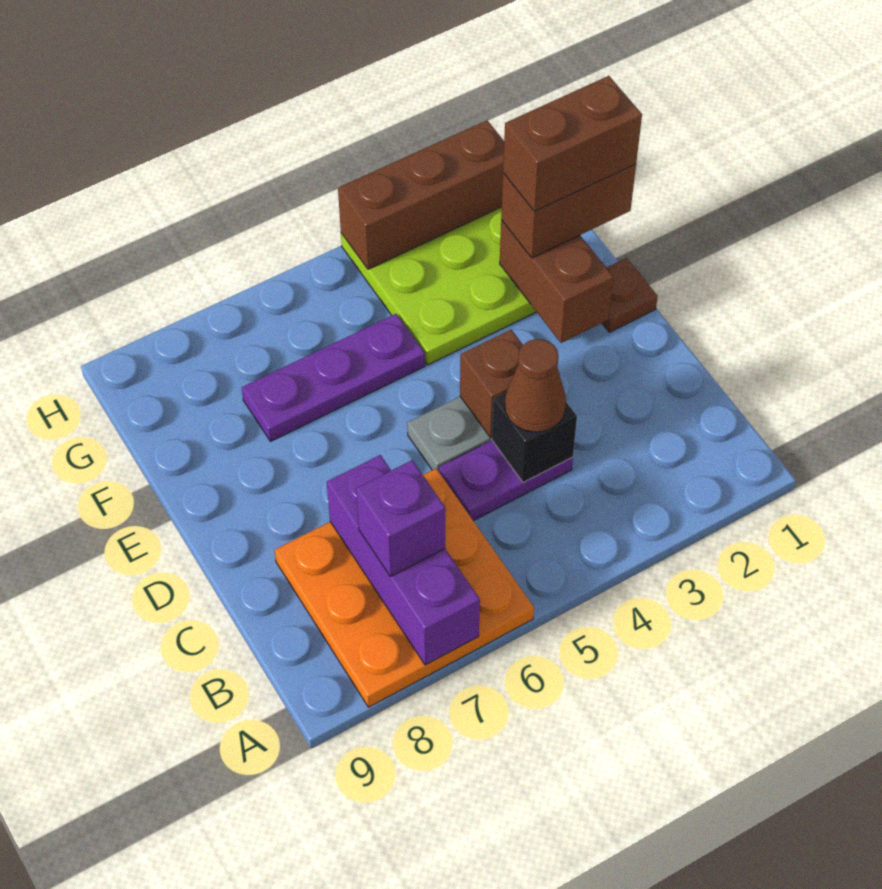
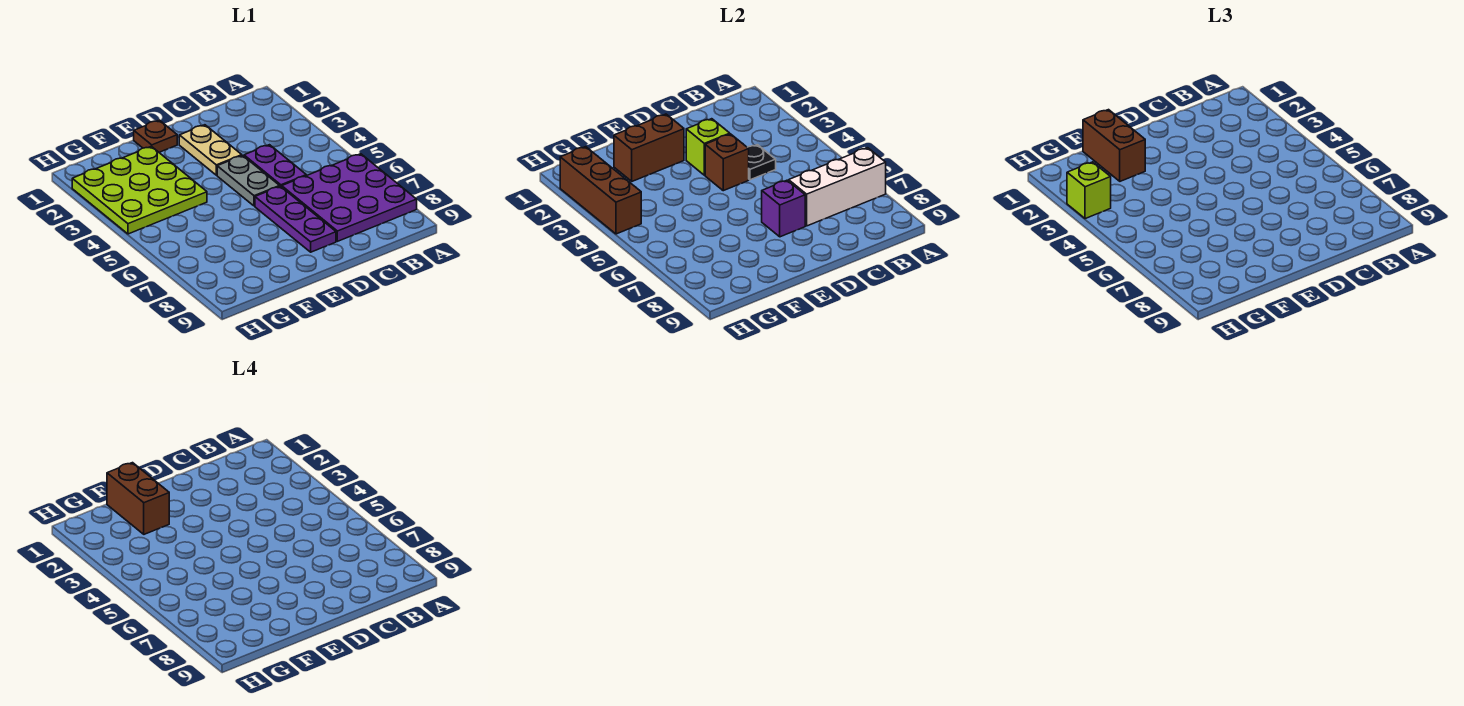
orange 3x3 plate [274,469,534,707] -> purple 3x3 plate [282,154,417,241]
purple 1x3 brick [327,455,480,665] -> white 1x3 brick [789,148,886,226]
purple 1x1 brick [356,460,445,577] -> purple 1x1 brick moved to [762,180,805,237]
black 1x1 brick [492,392,577,483] -> black 1x1 plate [747,145,776,180]
brown 1x1 cone [505,339,566,432] -> none
none -> tan 1x2 plate [179,125,242,175]
none -> lime 1x1 brick [686,119,730,175]
purple 1x3 plate [242,314,425,442] -> purple 1x3 plate moved to [255,186,336,252]
none -> lime 1x1 brick [1067,162,1111,219]

